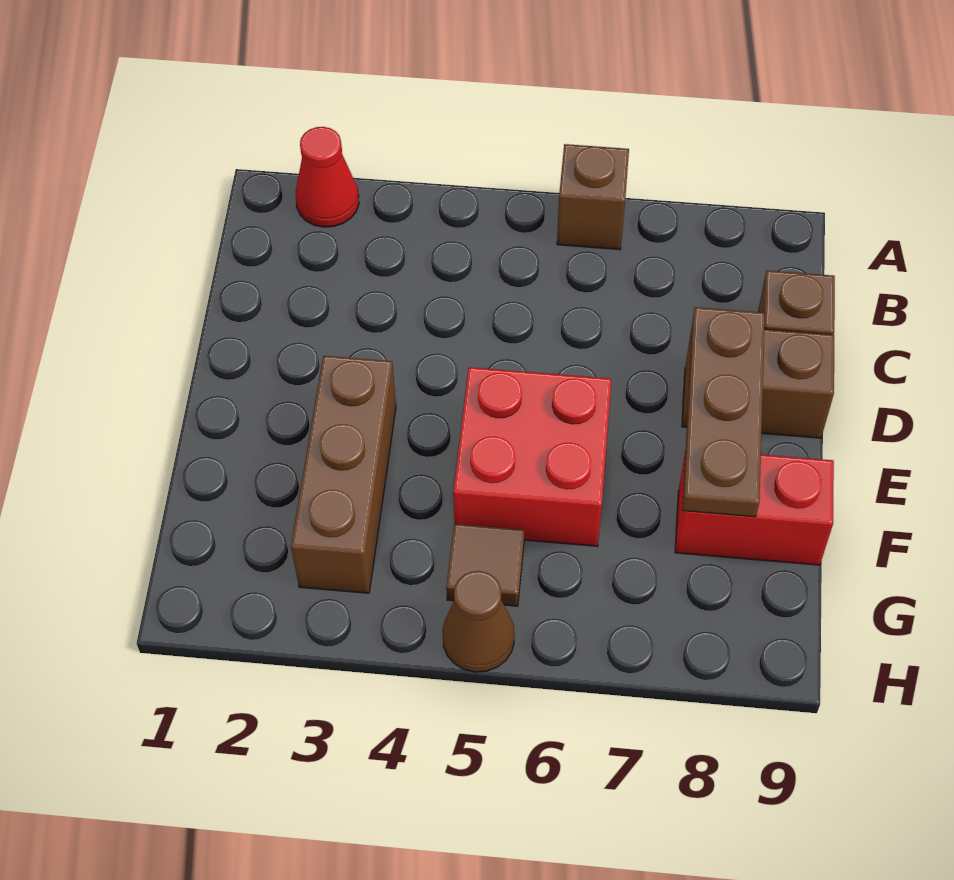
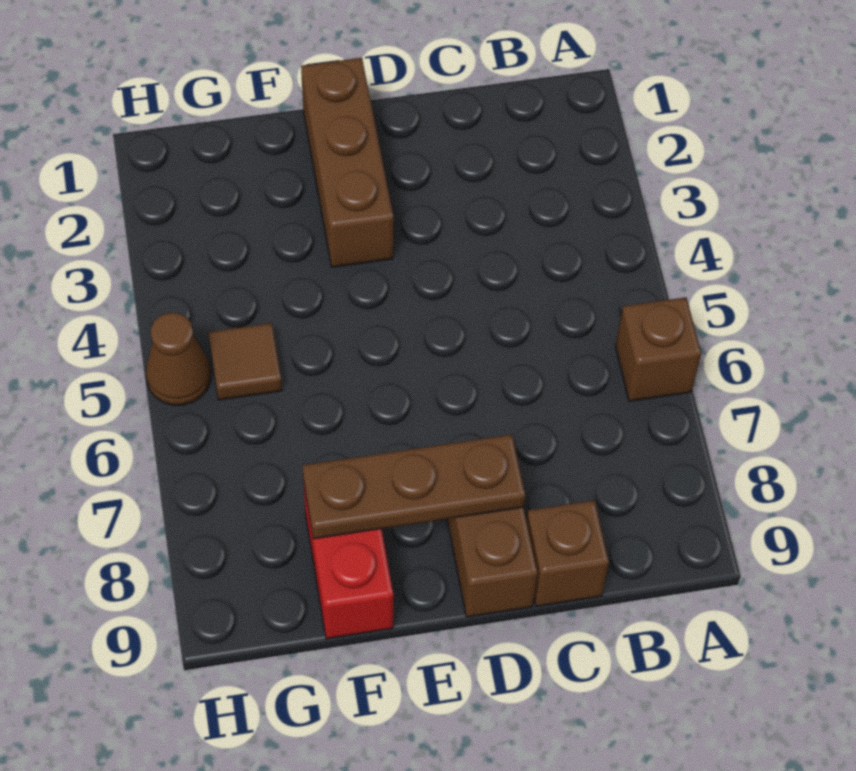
red 1x1 cone [296,127,359,227] -> none
brown 1x3 brick [291,356,396,593] -> brown 1x3 brick turned to [301,58,394,267]
red 2x2 brick [453,367,612,546] -> none

